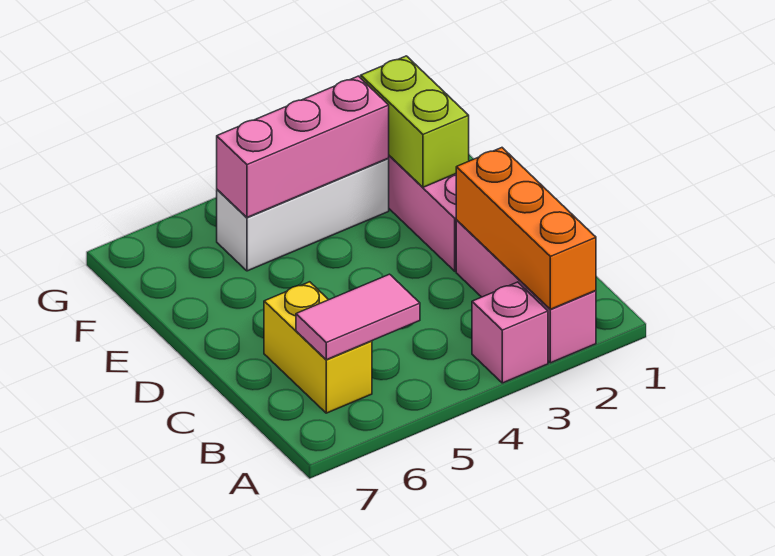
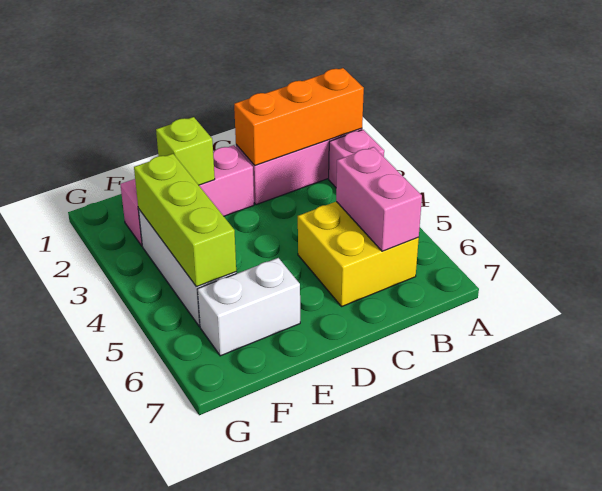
pink 1x2 tile [296,274,420,360] -> pink 1x2 brick [336,147,422,251]
yellow 1x2 brick [264,282,372,413] -> yellow 2x2 brick [298,202,419,306]
lime 1x2 brick [361,56,469,187] -> lime 1x1 brick [156,117,215,185]
none -> white 1x2 brick [197,258,300,356]
pink 1x3 brick [217,76,389,217] -> lime 1x3 brick [134,154,236,287]

